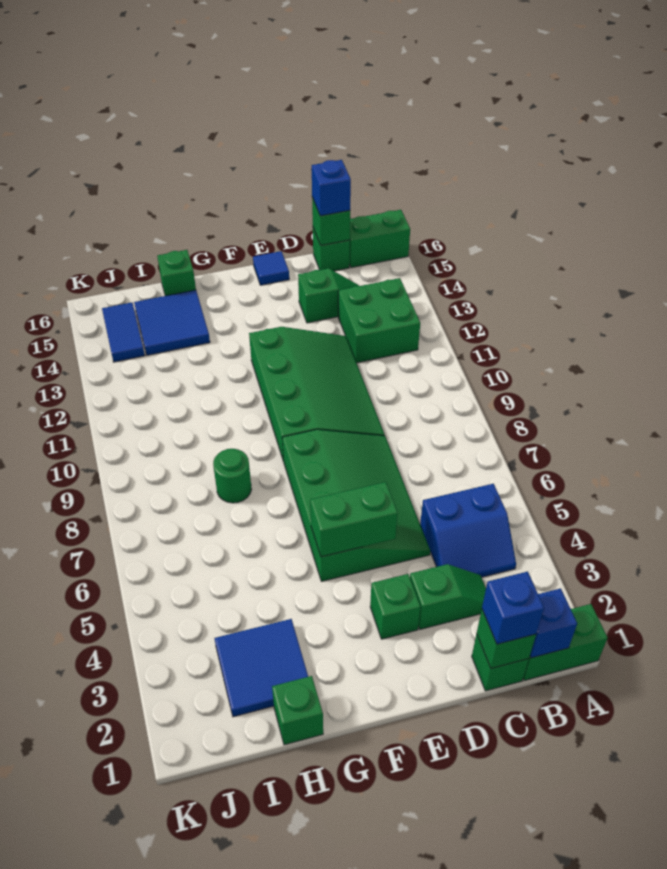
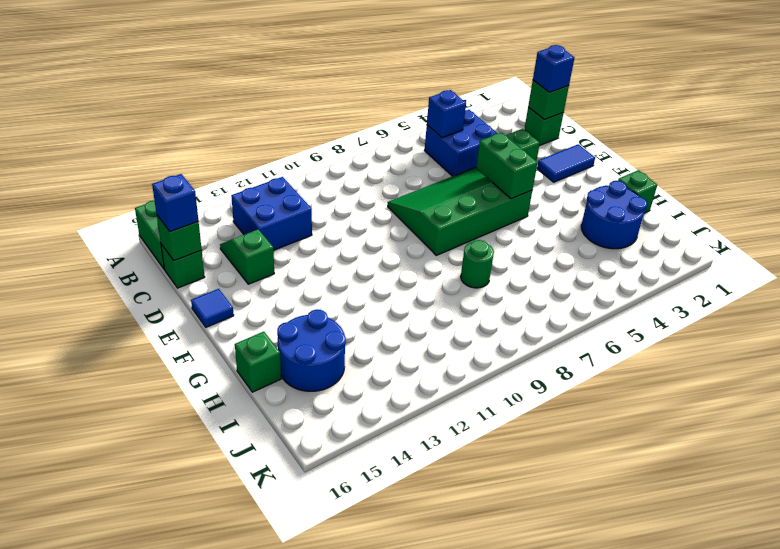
green 1x2 brick [523,604,608,681] -> none
blue 1x1 brick [530,588,577,658] -> blue 1x1 brick moved to [427,90,466,138]
blue 2x2 slope [420,484,516,577] -> blue 2x2 brick [425,110,498,176]
green 2x2 brick [338,278,420,363] -> blue 2x2 brick [231,177,312,250]
green 3x4 slope [249,327,385,462] -> none
green 1x1 brick [370,574,421,639] -> none
blue 2x2 tile [214,619,308,717] -> blue 2x2 round brick [581,181,647,249]
blue 2x2 tile [134,290,210,355] -> blue 2x2 round brick [277,309,346,391]
blue 1x2 tile [102,303,145,362] -> blue 1x2 tile moved to [537,144,595,182]

